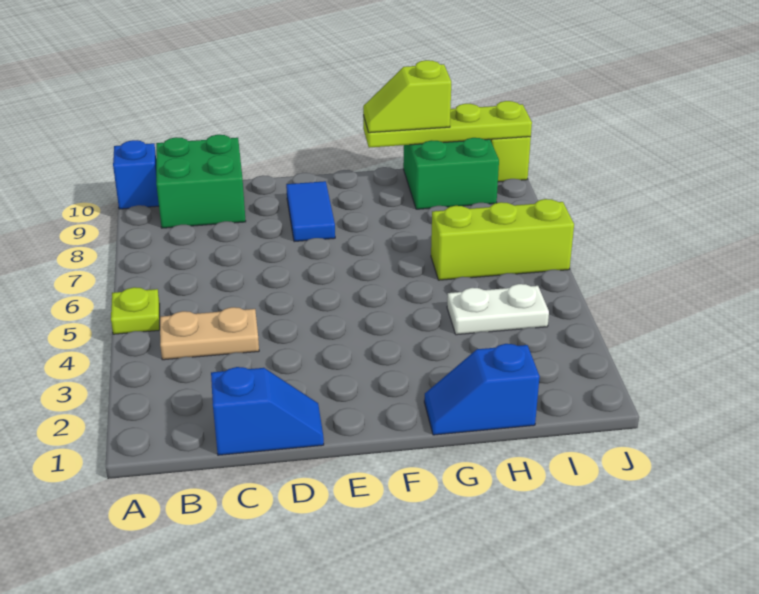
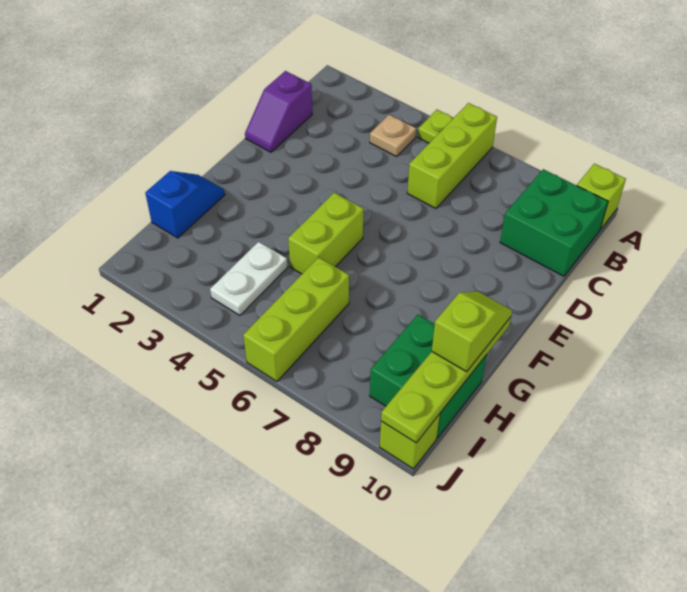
none -> lime 1x3 brick [407,103,497,209]
blue 1x1 brick [113,140,159,209] -> lime 1x1 brick [577,164,626,230]
tan 1x2 plate [160,307,259,360] -> tan 1x1 plate [370,115,416,157]
blue 1x2 slope [211,367,324,455] -> purple 1x2 slope [245,71,312,152]
blue 1x2 tile [286,181,335,242] -> none
none -> lime 1x2 brick [288,193,364,274]

